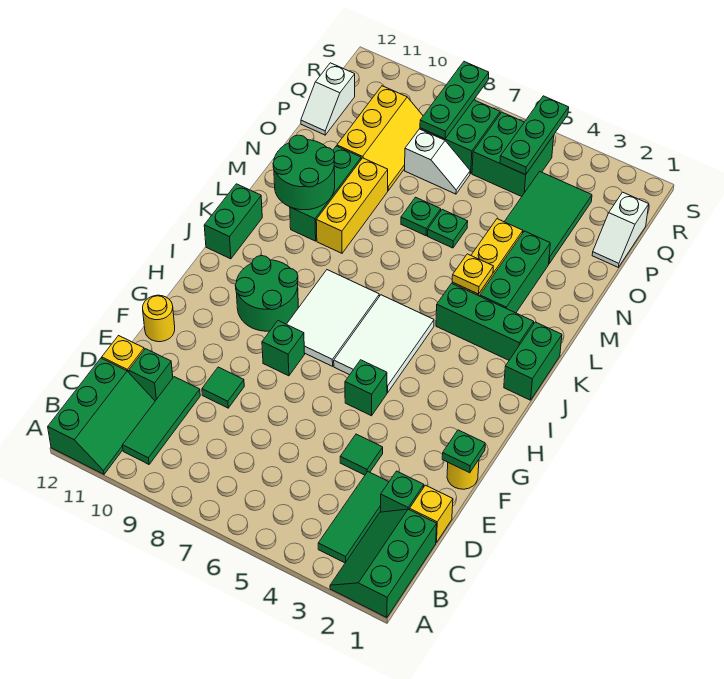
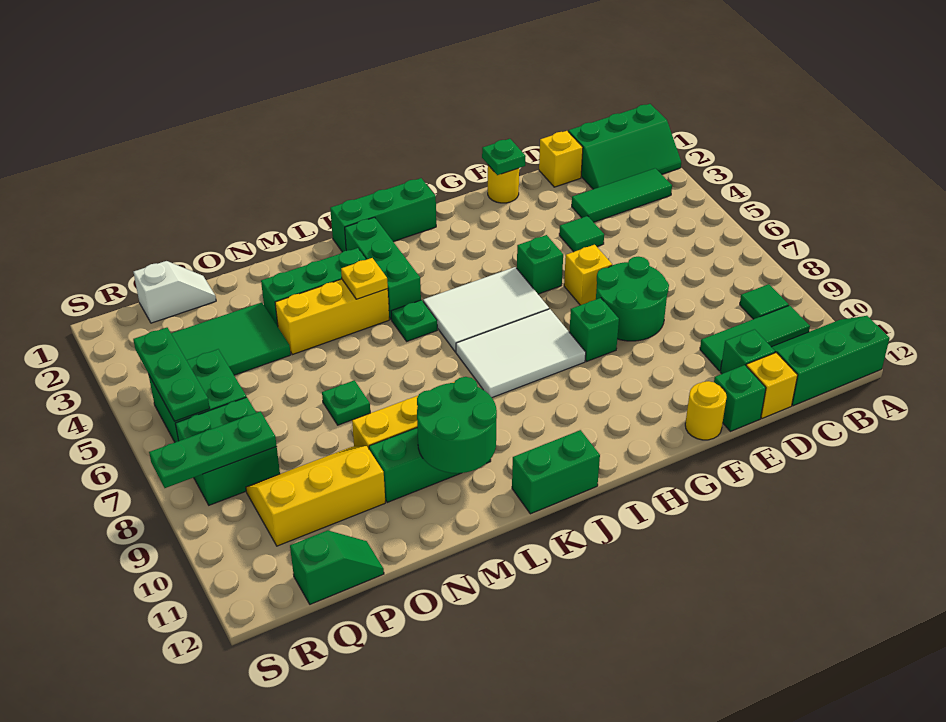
green 1x1 brick [380,471,424,512] -> green 1x1 brick moved to [714,365,766,431]
green 1x1 tile [202,367,244,408] -> green 1x1 tile moved to [740,284,789,319]
none -> yellow 1x1 brick [564,245,612,305]
green 2x2 round brick [235,256,298,331] -> green 2x2 round brick moved to [596,257,669,341]
green 1x2 brick [504,322,562,400] -> green 1x3 brick [330,178,436,252]
green 1x1 plate [428,209,468,248] -> green 1x1 plate moved to [391,300,437,341]
white 1x2 slope [405,129,470,194] -> none
white 1x2 slope [301,63,355,135] -> green 1x2 slope [290,530,384,604]
green 1x3 plate [500,96,569,175] -> green 1x3 plate turned to [133,328,210,421]

